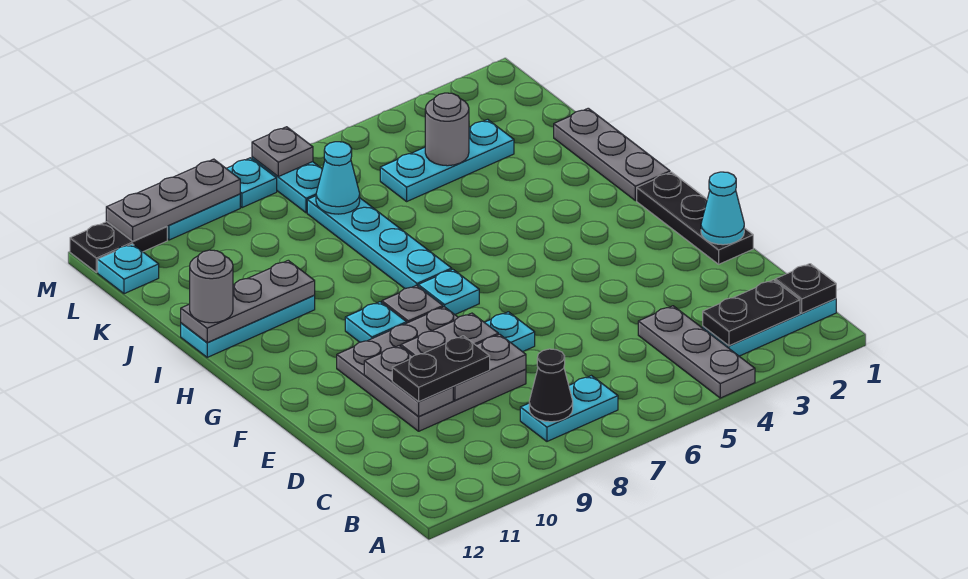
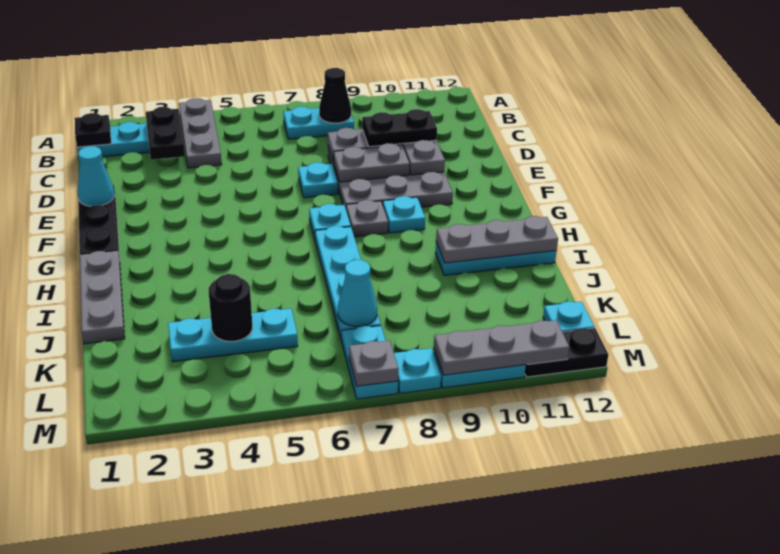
black 1x2 plate [703,280,800,346] -> black 1x2 plate turned to [146,107,185,160]
grey 1x1 round brick [190,250,233,323] -> none
grey 1x1 round brick [425,93,469,166] -> black 1x1 round brick [209,274,252,341]

